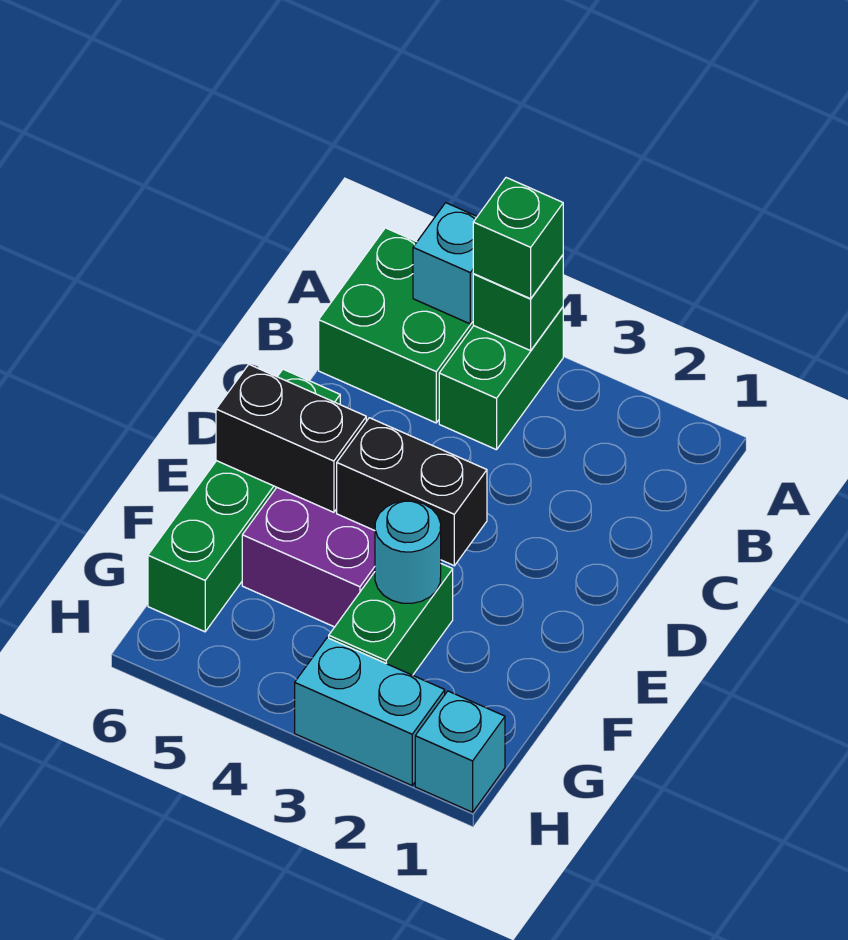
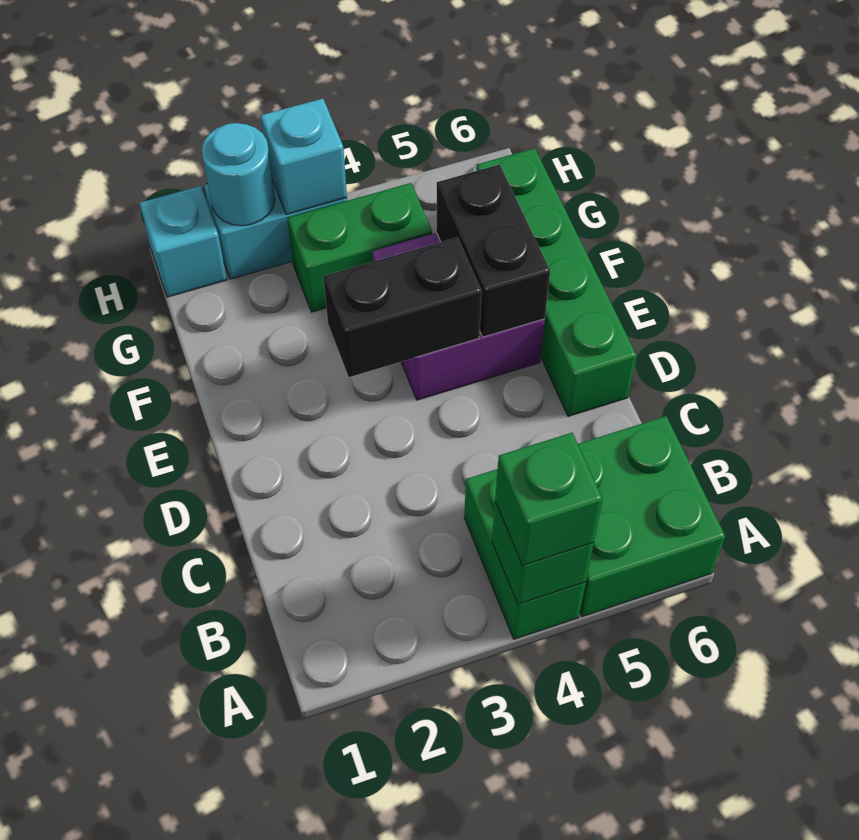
cyan 1x1 brick [413,203,477,324] -> cyan 1x1 brick moved to [261,99,347,215]
black 1x2 brick [216,365,366,512] -> black 1x2 brick turned to [436,164,550,337]
green 1x2 brick [329,564,453,675] -> green 1x2 brick turned to [287,183,432,312]
cyan 1x1 round brick [375,501,441,603] -> cyan 1x1 round brick moved to [202,123,275,226]

